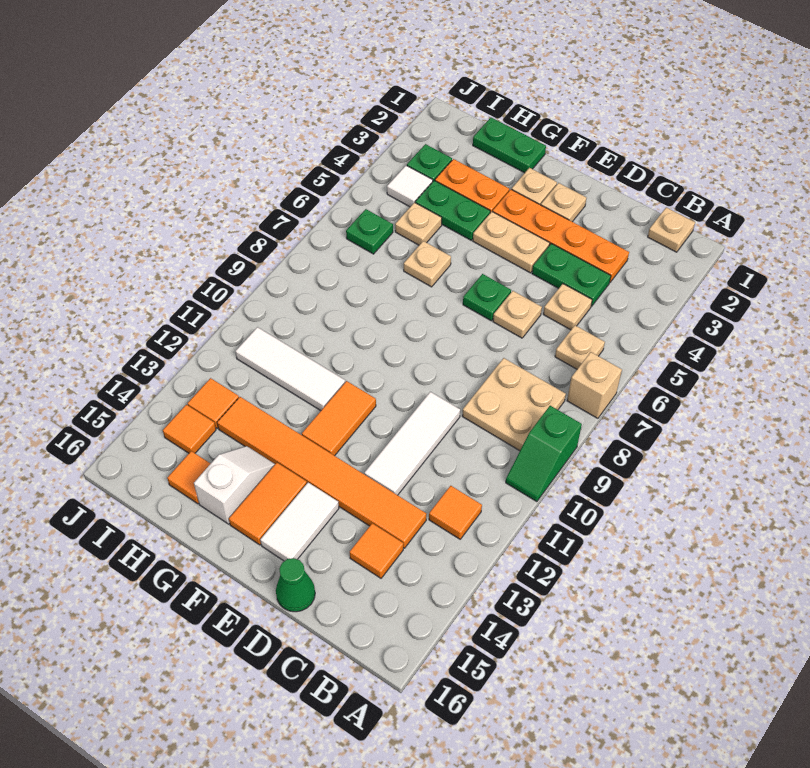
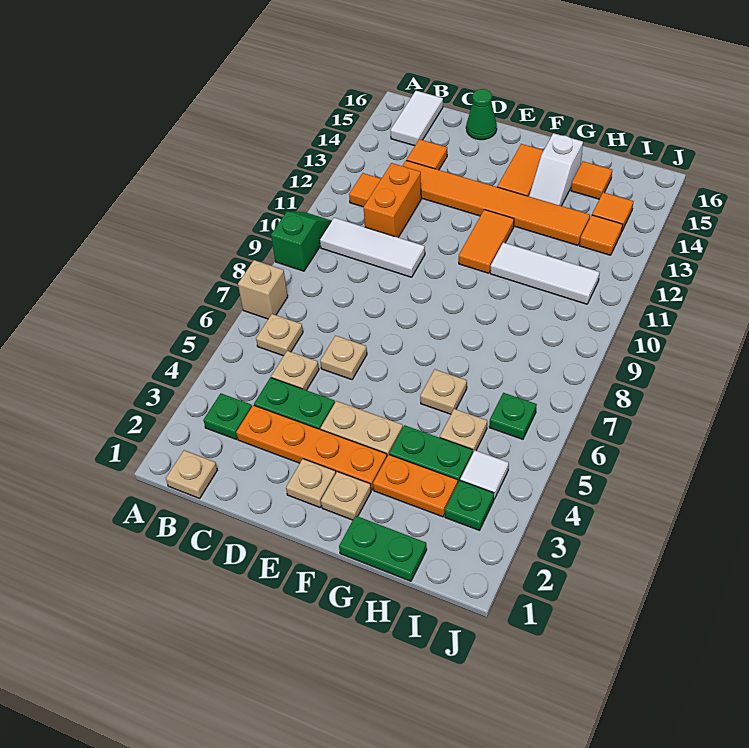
tan 2x2 plate [462,358,566,451] -> none
none -> orange 1x2 brick [363,163,421,237]
white 1x3 tile [364,392,460,495] -> white 1x3 tile turned to [320,218,425,277]
green 1x1 plate [463,274,511,321] -> green 1x1 plate moved to [203,393,252,439]
white 1x2 tile [260,483,339,561] -> white 1x2 tile moved to [390,91,443,146]

